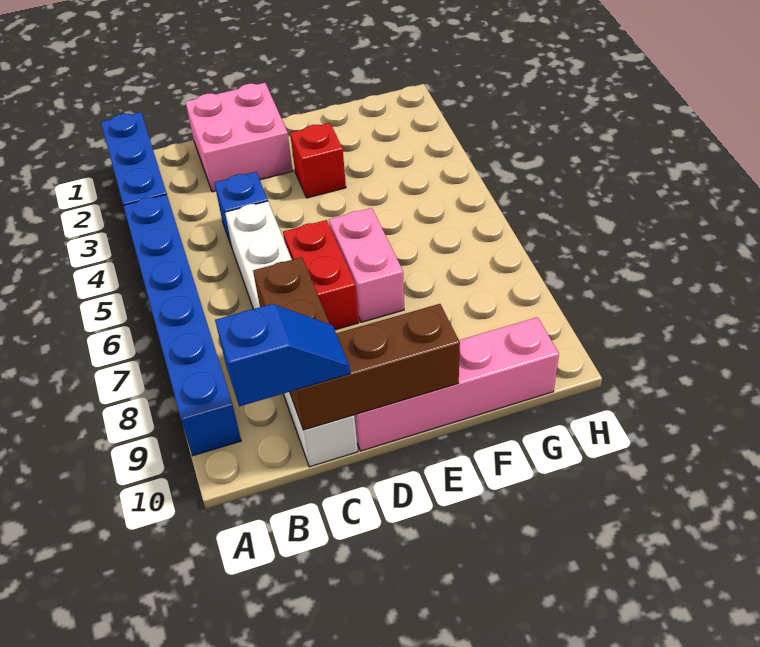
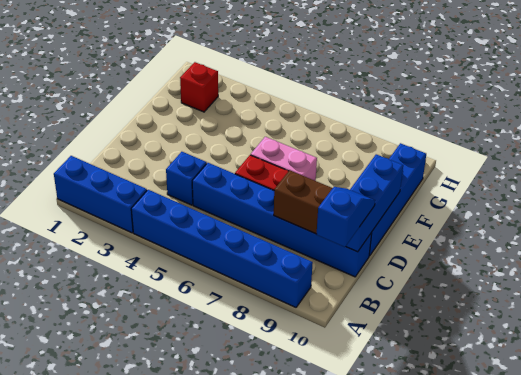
pink 2x2 brick [185,83,293,192] -> none
white 1x6 brick [225,201,358,467] -> blue 1x6 brick [192,163,372,277]
brown 1x3 brick [290,304,460,430] -> blue 1x3 brick [346,154,403,252]
pink 1x4 brick [354,317,559,451] -> blue 1x4 brick [369,143,426,256]
red 1x1 brick [290,123,346,198] -> red 1x1 brick moved to [180,62,218,112]

